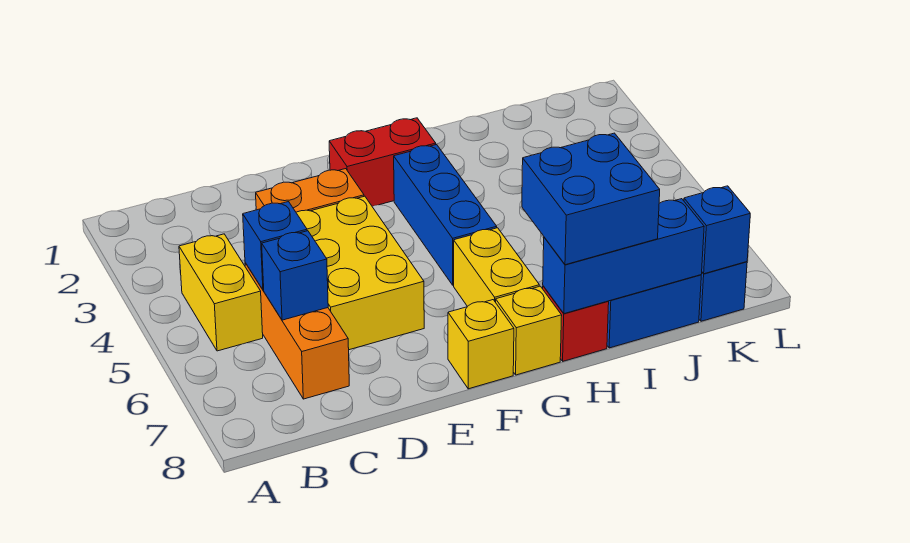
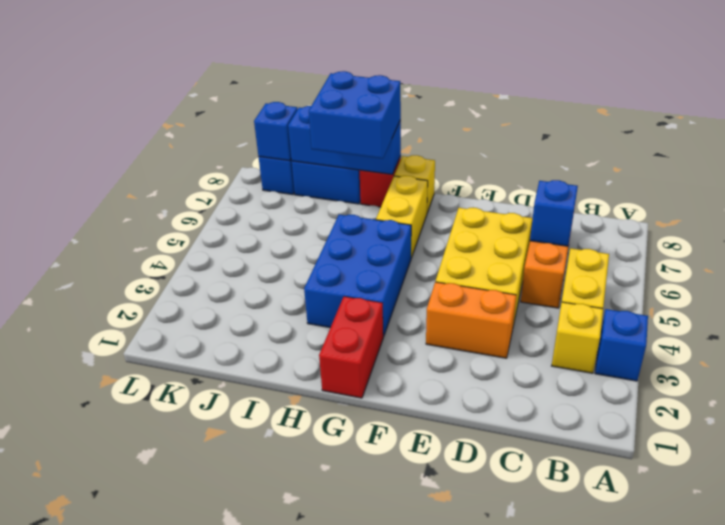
blue 1x1 brick [243,202,307,290] -> blue 1x1 brick moved to [595,309,648,381]
red 1x2 brick [329,118,436,206] -> red 1x2 brick turned to [319,297,383,398]
yellow 1x1 brick [448,300,514,389] -> yellow 1x1 brick moved to [552,302,603,373]
blue 1x3 brick [394,145,497,285] -> blue 2x3 brick [304,215,411,337]

